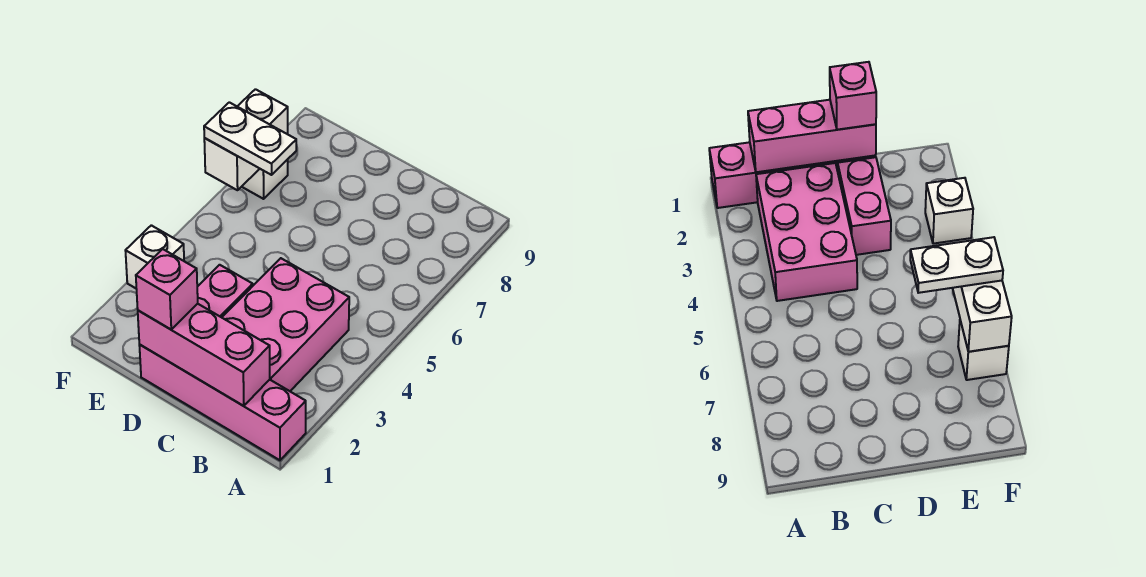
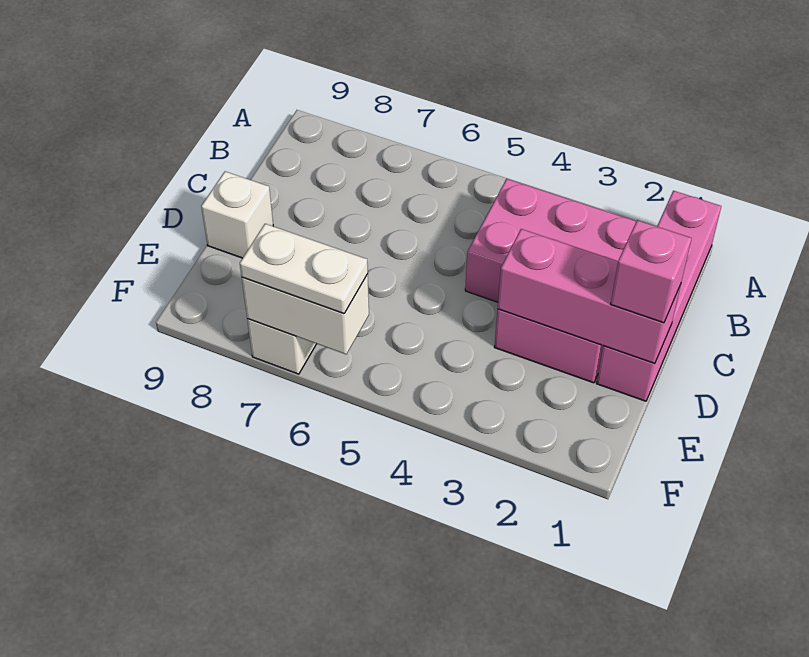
pink 1x3 brick [138,304,270,406] -> pink 1x3 brick turned to [498,229,681,364]
white 1x2 plate [204,102,296,175] -> white 1x2 plate turned to [240,224,368,314]
white 1x1 brick [125,225,184,288] -> white 1x1 brick moved to [201,171,273,258]

